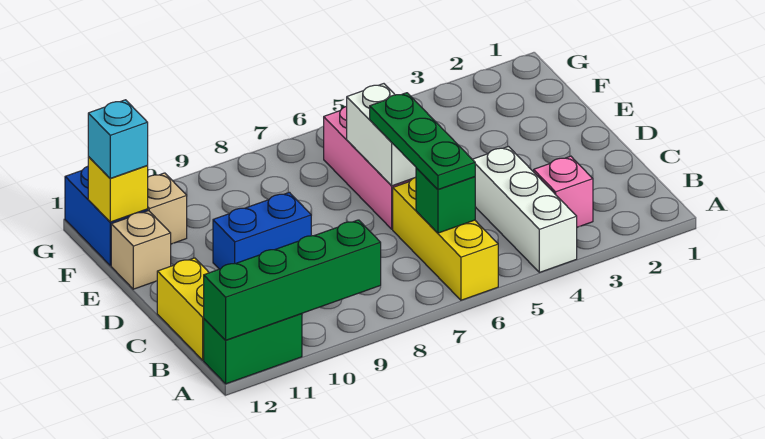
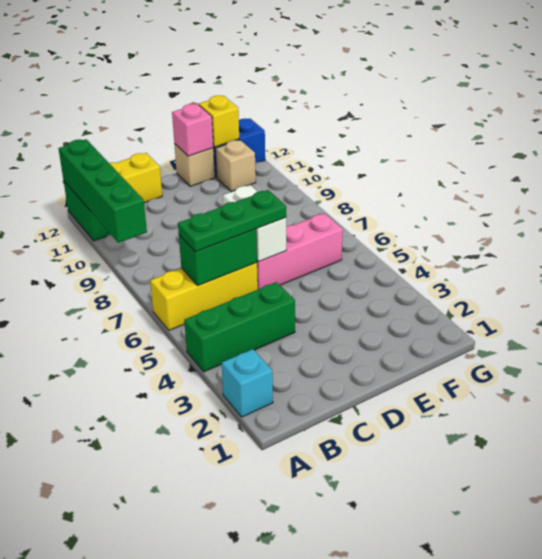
white 1x3 brick [472,147,577,272] -> green 1x3 brick [184,282,295,372]
pink 1x1 brick [534,156,593,227] -> pink 1x1 brick moved to [172,104,213,156]
green 1x1 brick [416,168,475,233] -> green 1x2 brick [179,229,257,285]
white 1x2 brick [347,84,416,186] -> white 1x2 brick turned to [223,185,286,262]
blue 1x2 brick [213,192,311,269] -> none
cyan 1x1 brick [88,100,148,179] -> cyan 1x1 brick moved to [222,349,273,417]

